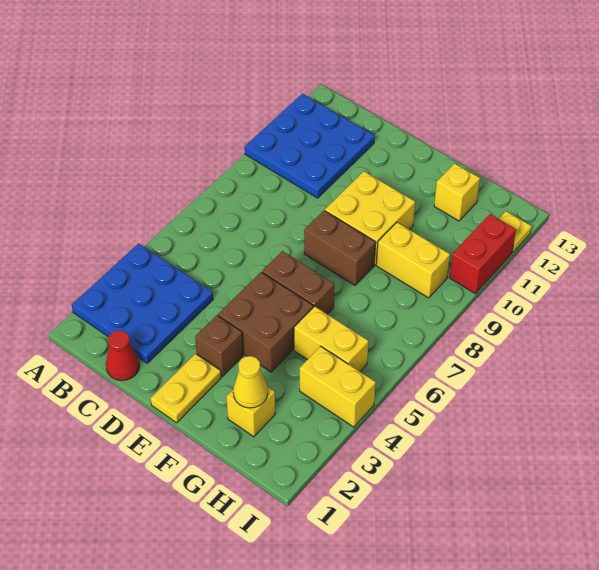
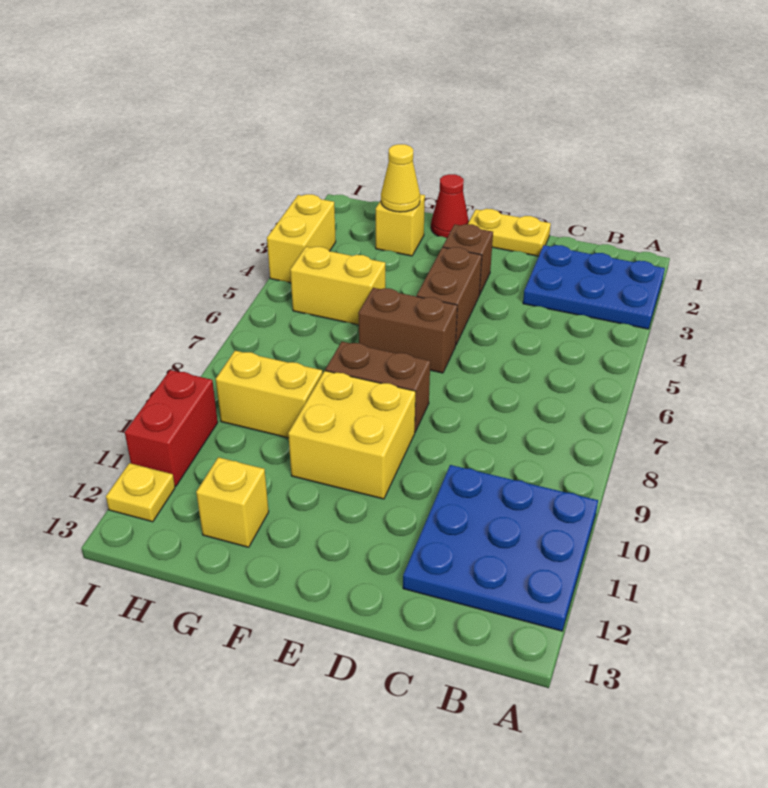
blue 3x3 plate [72,244,213,363] -> blue 2x3 plate [523,245,665,329]
red 1x1 cone [106,331,139,381] -> red 1x1 cone moved to [431,174,469,238]
yellow 1x2 plate [151,354,221,423] -> yellow 1x2 plate turned to [468,209,551,256]
brown 2x2 brick [218,272,313,372] -> brown 1x2 brick [417,247,482,346]
yellow 1x2 brick [300,346,376,427] -> yellow 1x2 brick turned to [267,194,336,283]

